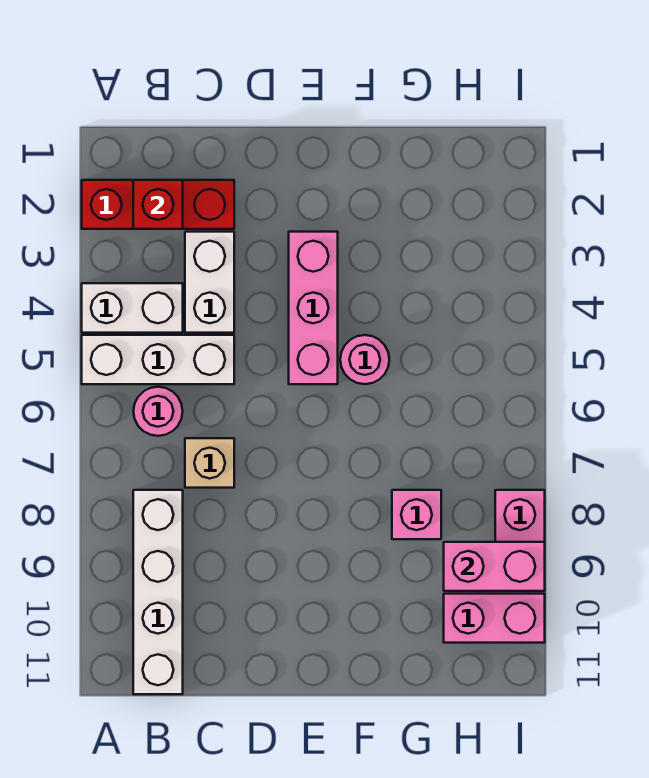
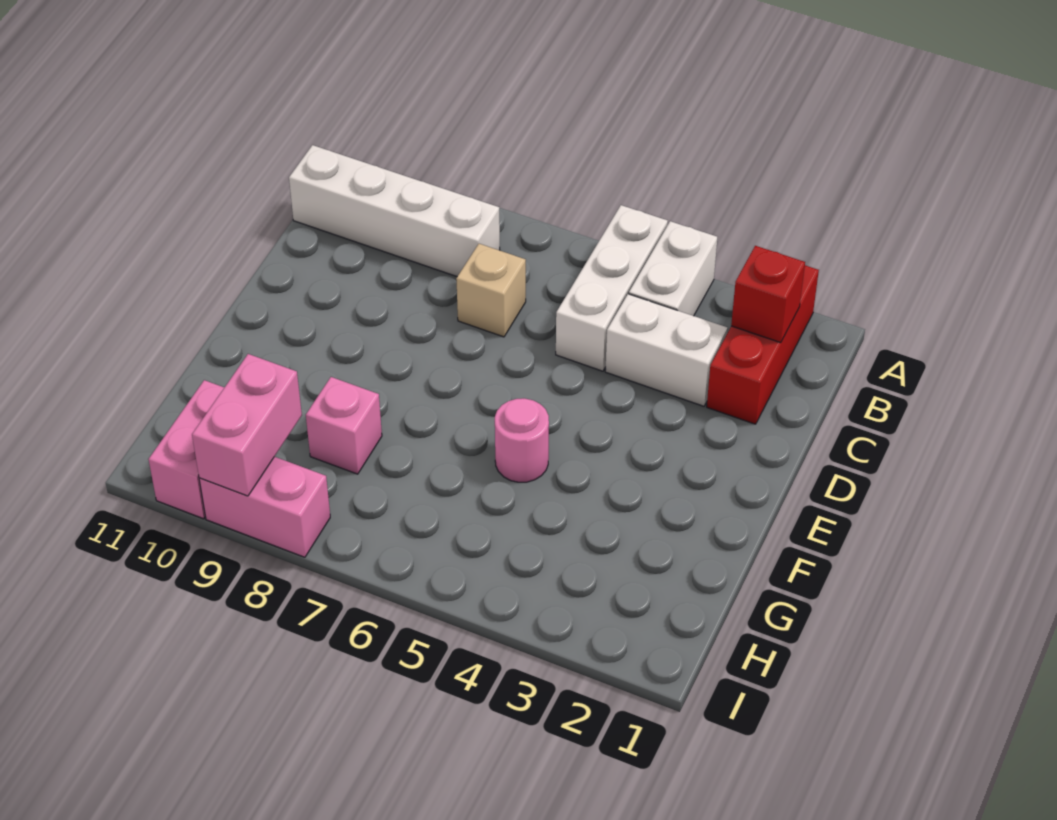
pink 1x1 round brick [133,387,183,436] -> none
pink 1x3 brick [289,232,338,384] -> none

